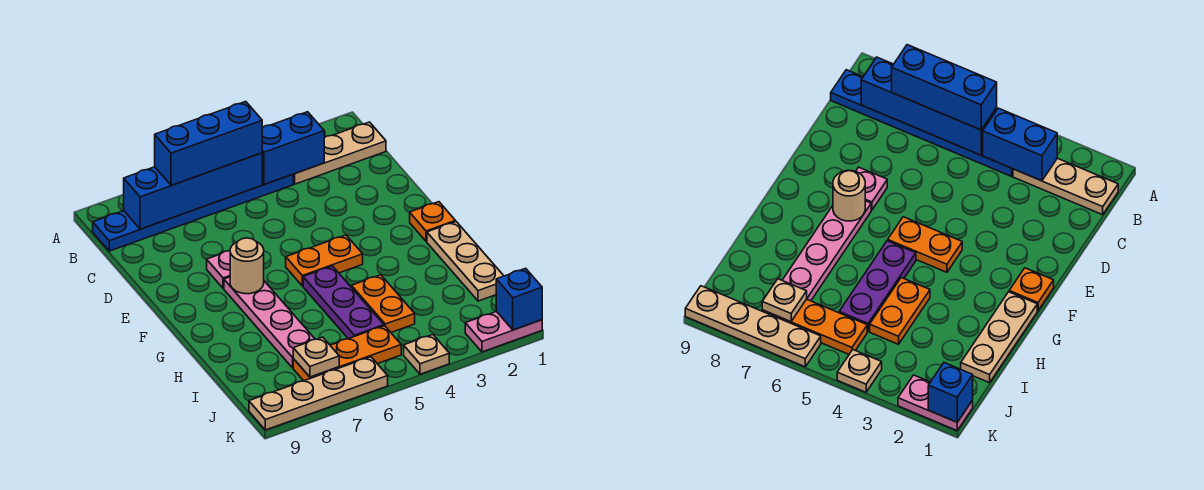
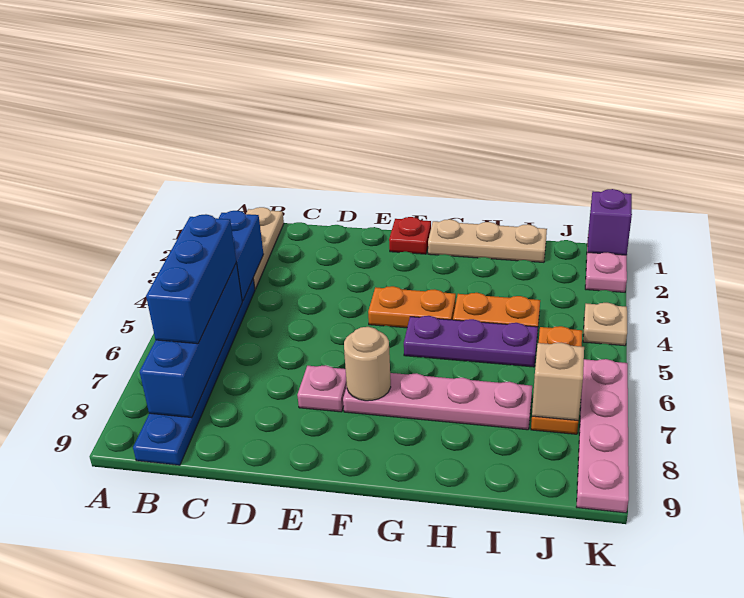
orange 1x1 plate [410,202,456,241] -> red 1x1 plate [389,217,431,254]
orange 1x2 plate [286,235,363,286] -> orange 1x2 plate turned to [368,286,456,328]
tan 1x1 plate [293,337,339,377] -> tan 1x1 brick [532,343,584,421]
blue 1x1 brick [496,268,542,330] -> purple 1x1 brick [588,189,632,255]
tan 1x4 plate [249,357,388,430] -> pink 1x4 plate [577,359,629,513]

